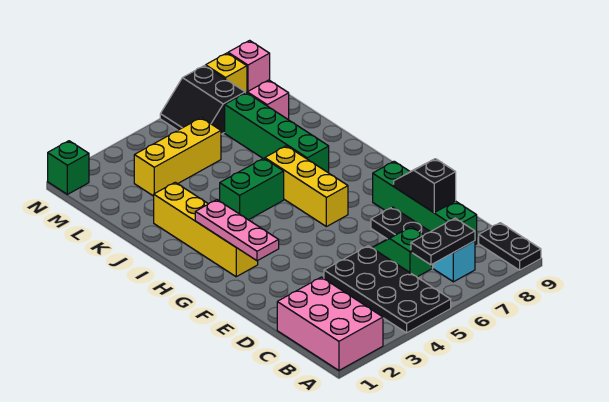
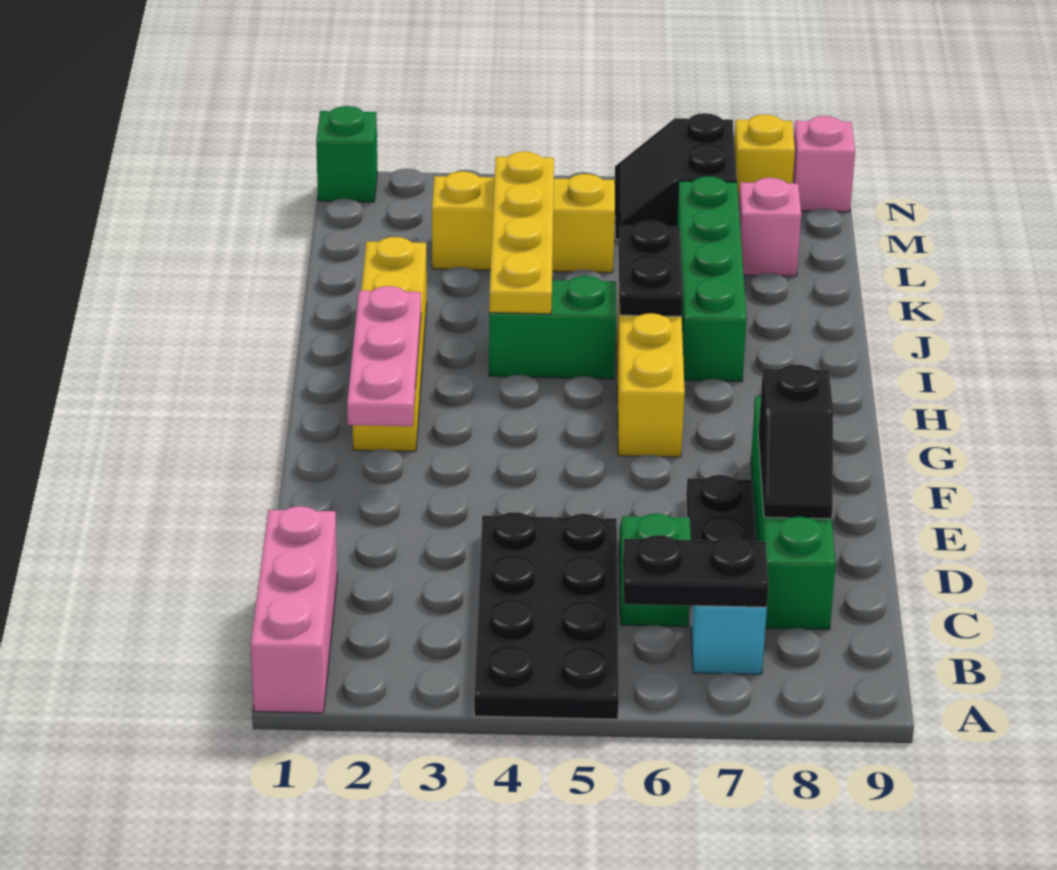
pink 2x3 brick [277,277,383,370] -> pink 1x3 brick [251,506,337,713]
black 1x2 plate [479,223,541,270] -> black 1x2 plate moved to [619,221,683,317]
black 1x2 slope [394,159,456,213] -> black 1x2 slope turned to [758,365,833,519]
none -> yellow 1x4 plate [489,152,554,314]

